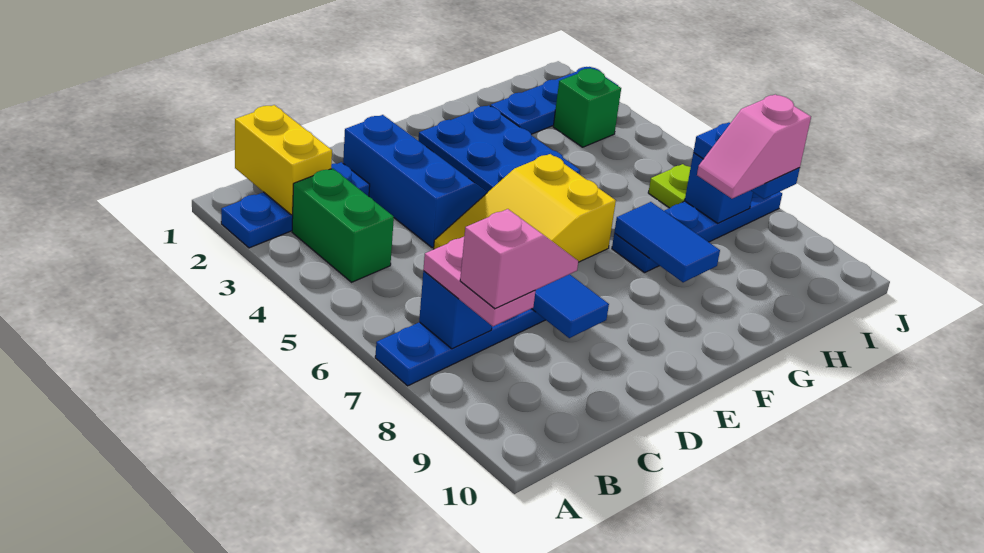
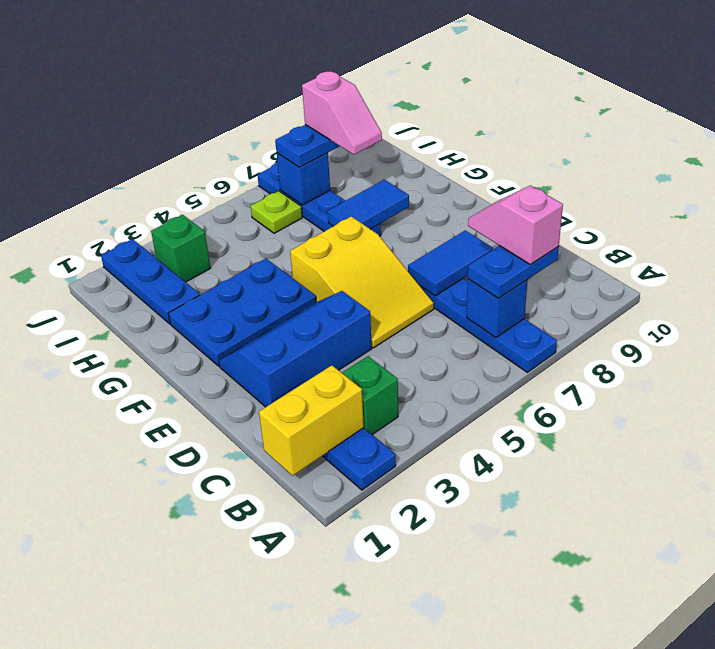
green 1x2 brick [292,168,394,282] -> green 1x1 brick [342,356,398,435]
pink 1x2 plate [423,237,535,326] -> blue 1x2 plate [468,246,559,298]

